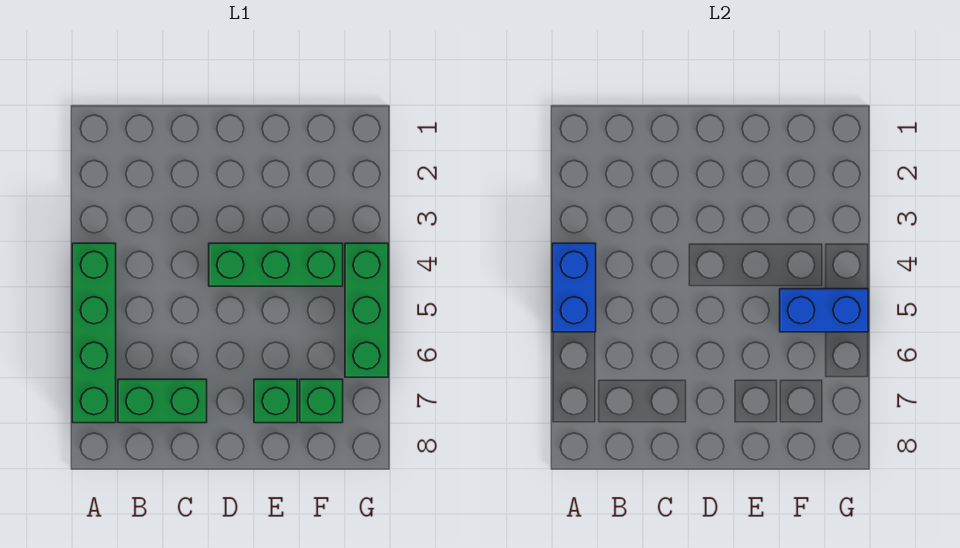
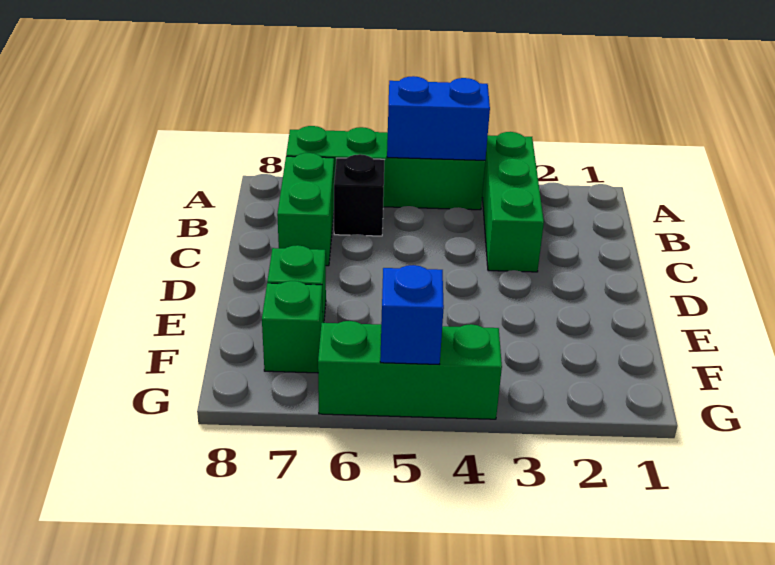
none -> black 1x1 brick [334,154,384,236]
green 1x3 brick [209,243,343,286] -> green 1x3 brick moved to [482,132,544,272]
blue 1x2 brick [780,289,868,332] -> blue 1x1 brick [380,265,444,364]

